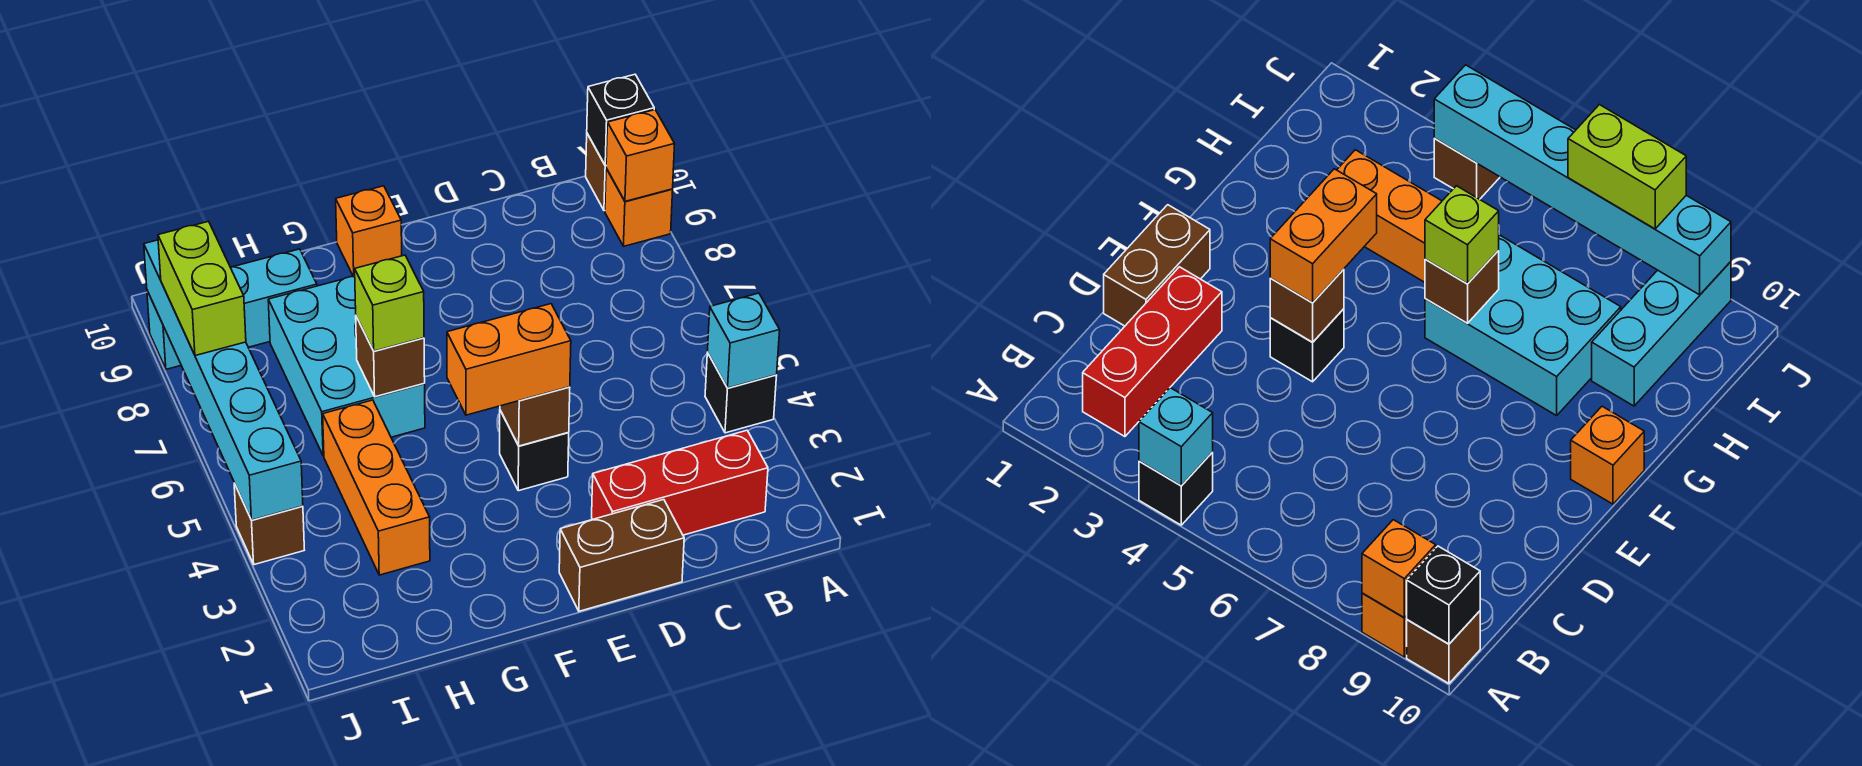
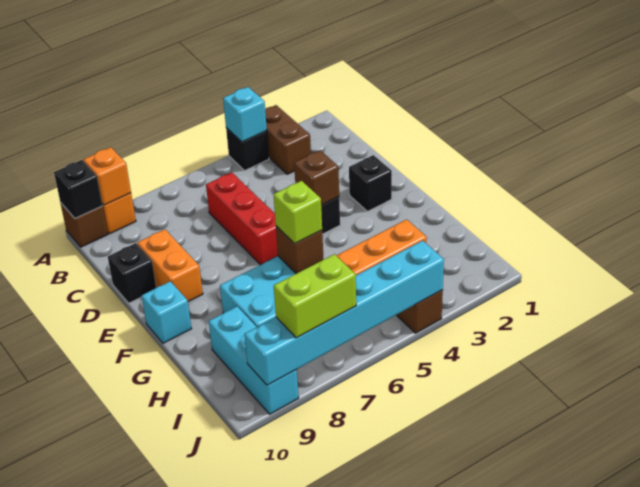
red 1x3 brick [592,430,768,535] -> red 1x3 brick moved to [206,172,278,265]
brown 1x2 brick [559,500,684,611] -> brown 1x2 brick moved to [265,105,311,174]
none -> black 1x1 brick [108,243,156,303]
none -> black 1x1 brick [349,155,392,211]
orange 1x2 brick [447,304,571,415] -> orange 1x2 brick moved to [137,229,203,302]
orange 1x1 brick [336,186,402,276] -> cyan 1x1 brick [142,281,191,343]

